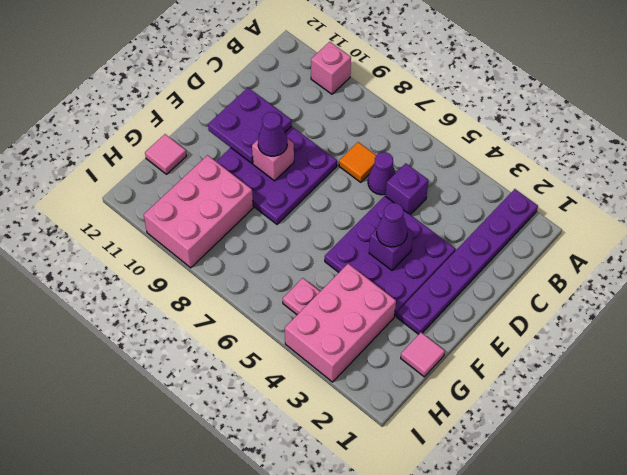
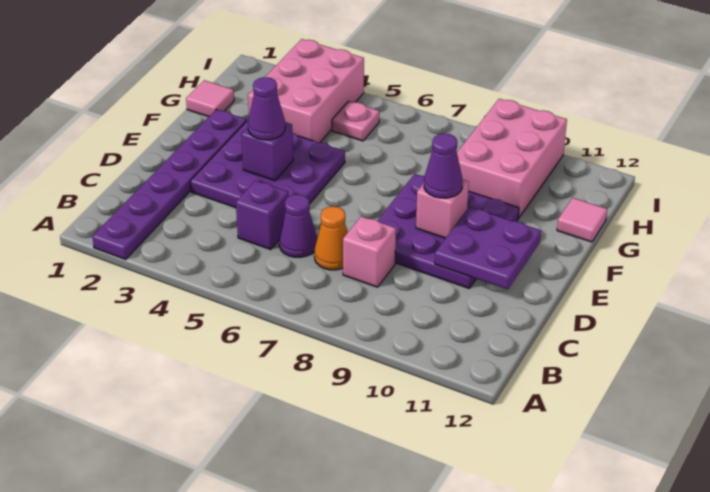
pink 1x1 brick [311,42,351,94] -> pink 1x1 brick moved to [343,216,396,287]
orange 1x1 tile [339,142,376,182] -> orange 1x1 cone [314,206,348,270]

